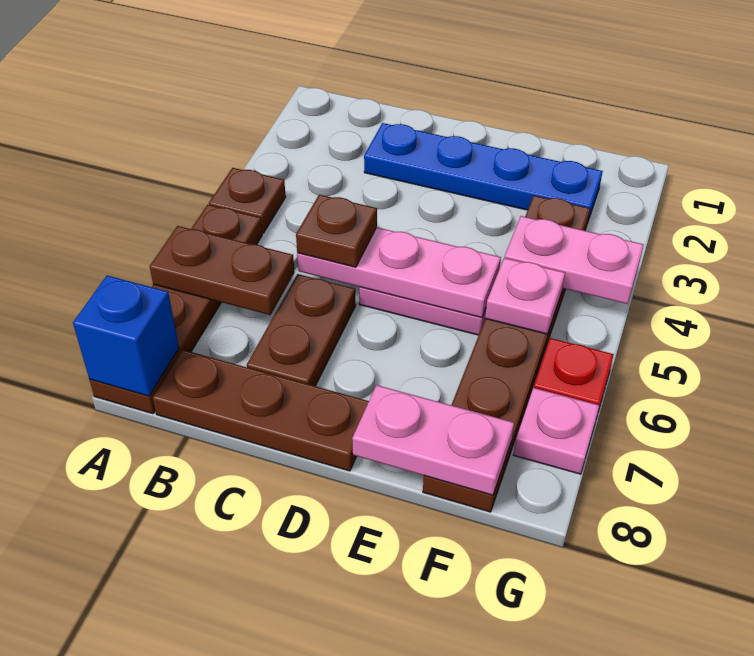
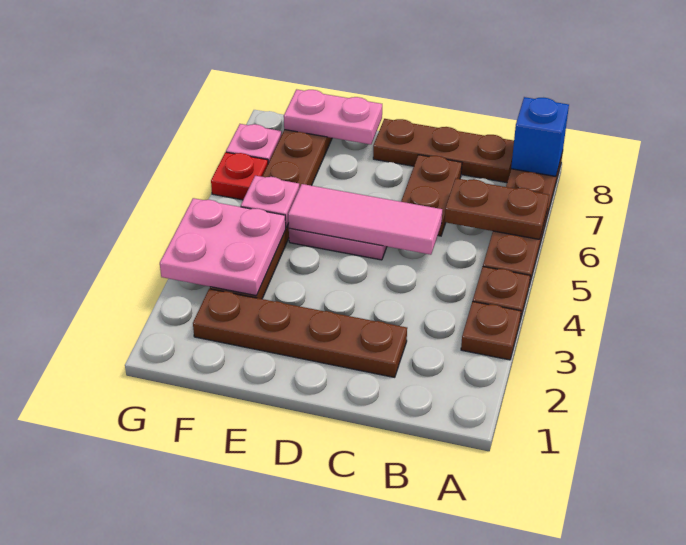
blue 1x4 plate [364,123,603,224] -> brown 1x4 plate [193,289,407,377]
pink 1x3 plate [297,227,501,318] -> pink 1x3 tile [288,184,442,255]
brown 1x1 plate [296,195,377,267] -> brown 1x1 plate moved to [461,302,521,360]
pink 1x2 plate [505,216,644,304] -> pink 2x2 plate [160,198,286,296]

